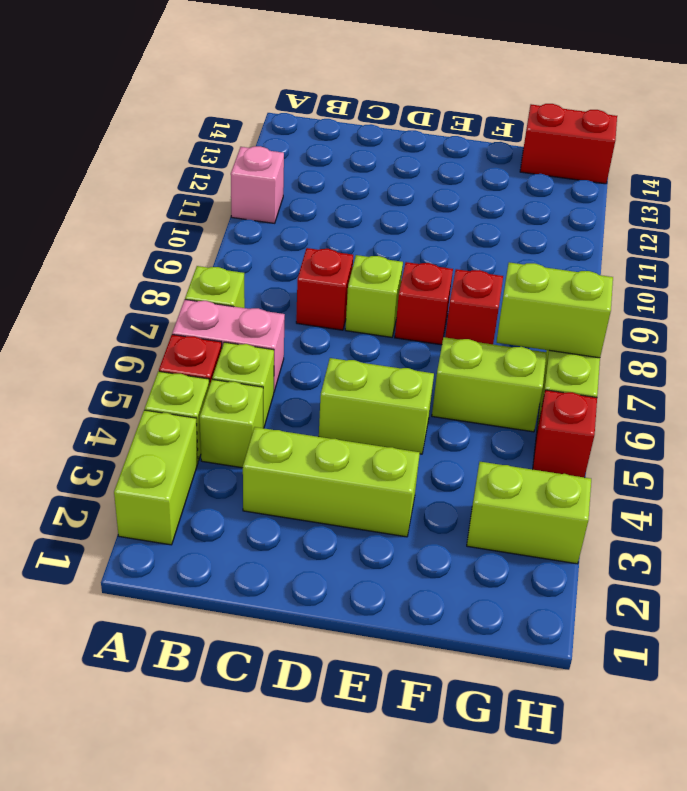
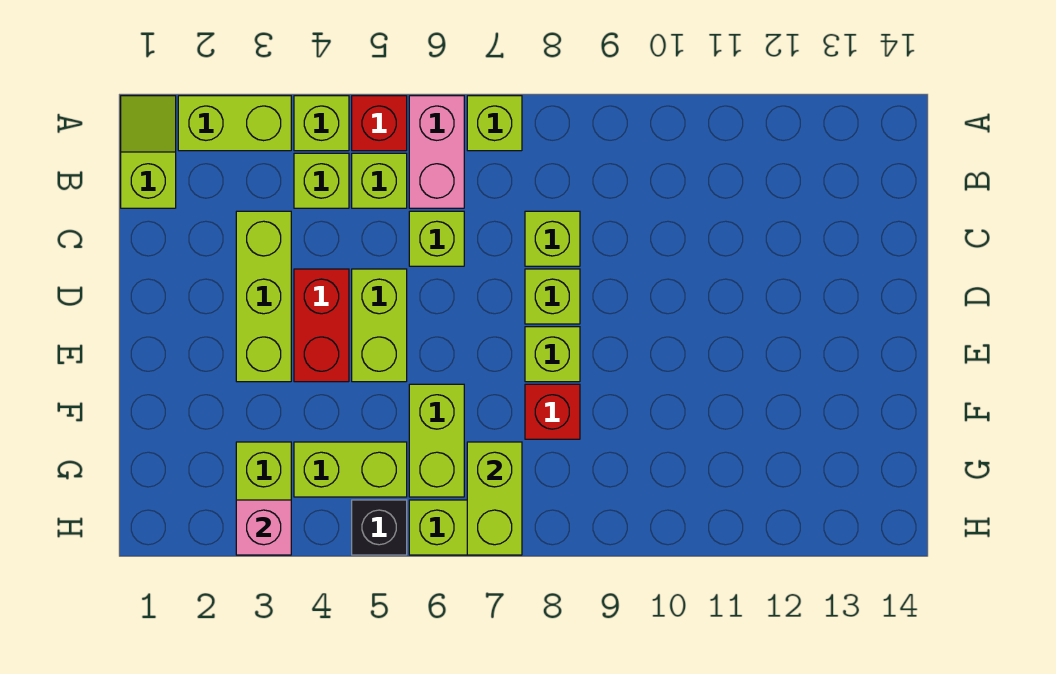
none -> lime 1x2 slope [121,96,176,208]
pink 1x1 brick [231,146,284,223] -> pink 1x1 brick moved to [236,500,291,555]
none -> lime 1x1 brick [409,211,464,266]
red 1x1 brick [296,248,353,330] -> lime 1x1 brick [525,211,580,266]
red 1x1 brick [395,262,453,345] -> lime 1x1 brick [525,327,580,382]
none -> lime 1x2 brick [294,442,407,497]
red 1x2 brick [520,104,617,184] -> red 1x2 brick moved to [294,269,349,382]
red 1x1 brick [533,390,597,477] -> black 1x1 brick [352,500,407,555]

